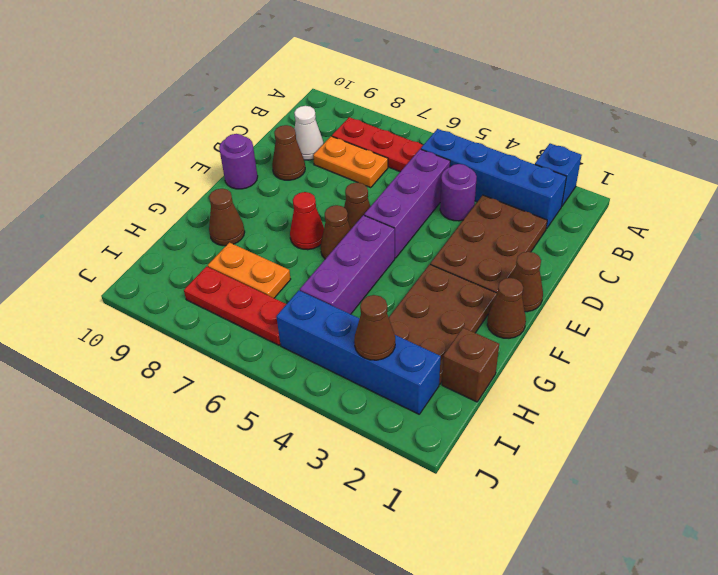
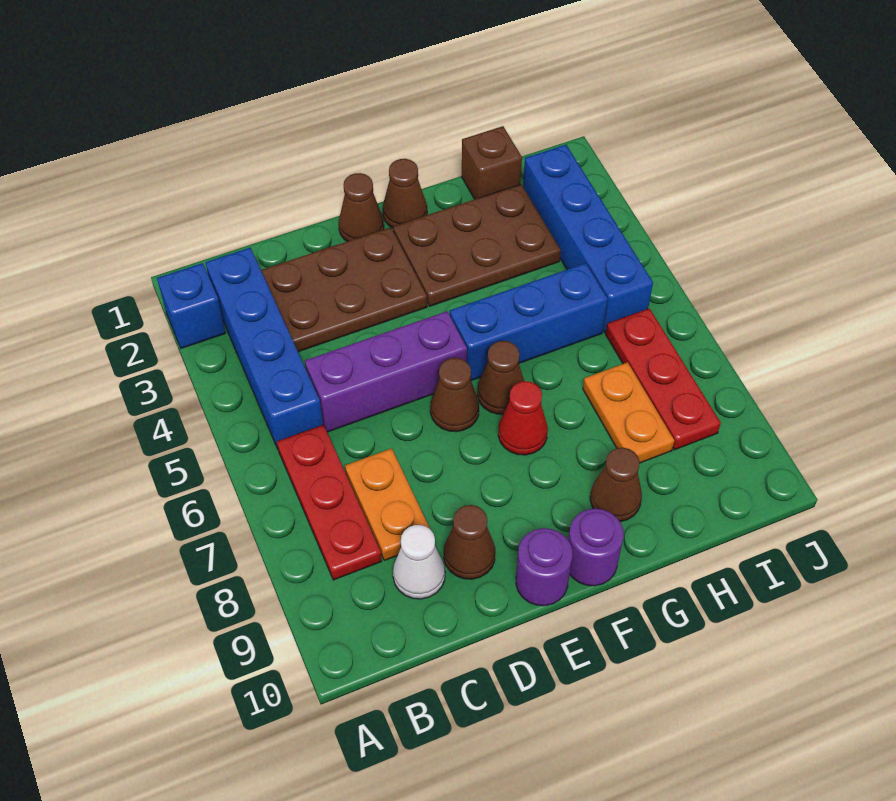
purple 1x1 round brick [440,164,477,221] -> purple 1x1 round brick moved to [568,509,623,586]
purple 1x3 brick [300,215,395,314] -> blue 1x3 brick [450,263,608,381]
brown 1x1 cone [354,295,395,360] -> none

